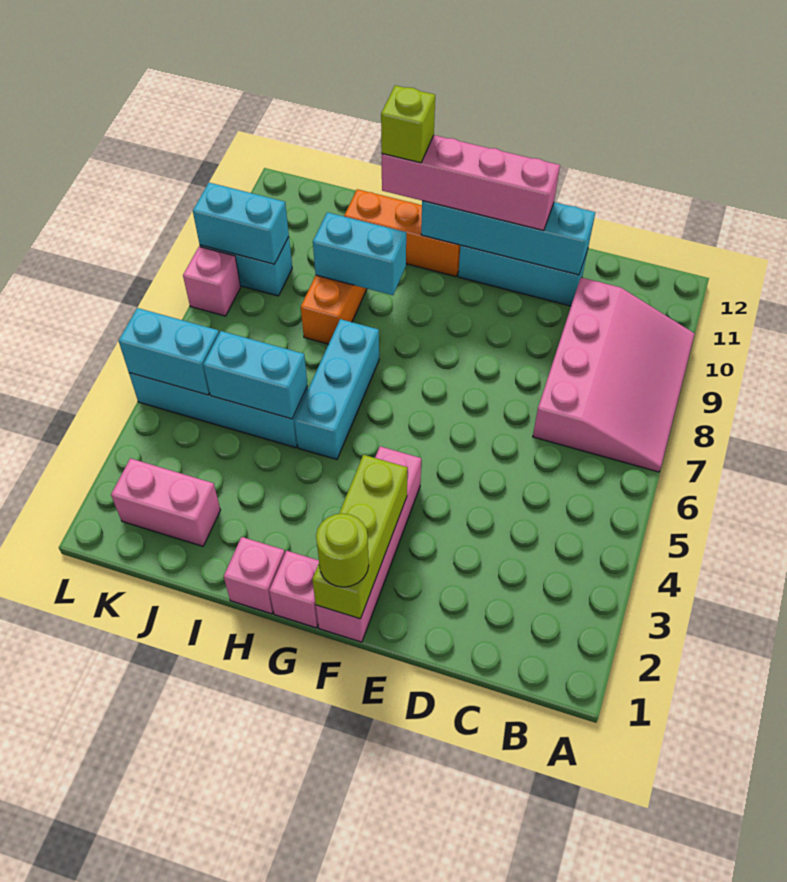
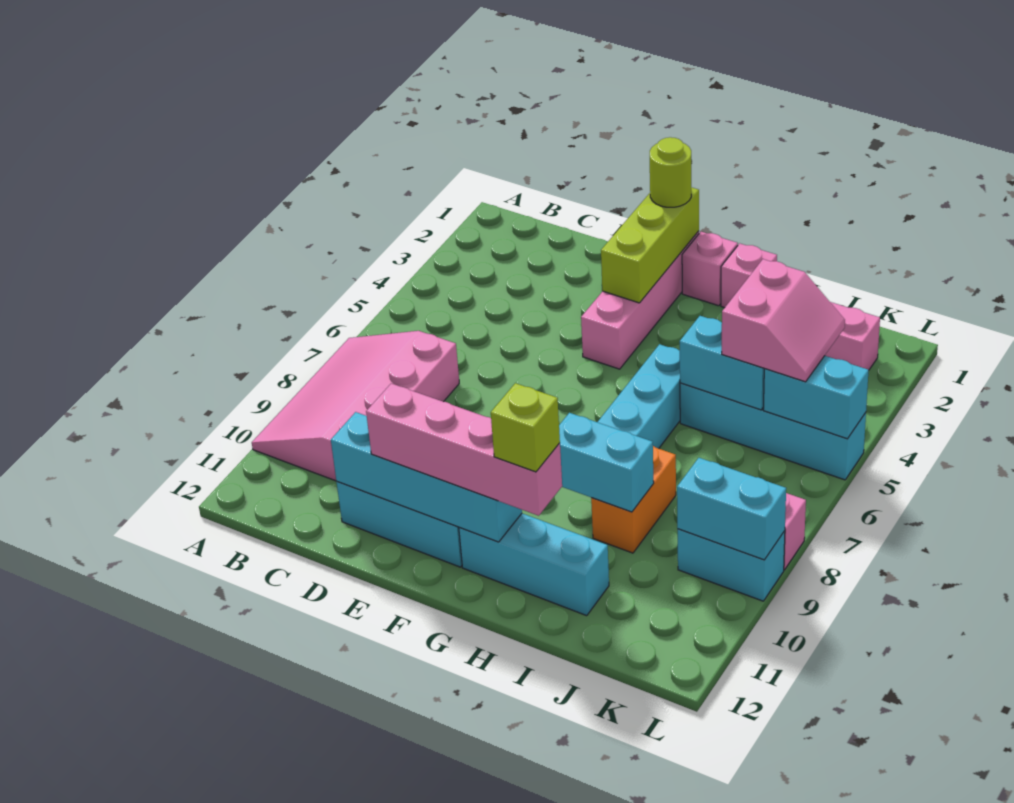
orange 1x3 brick [344,189,460,276] -> cyan 1x3 brick [459,514,609,616]
none -> pink 2x2 slope [722,259,845,382]

